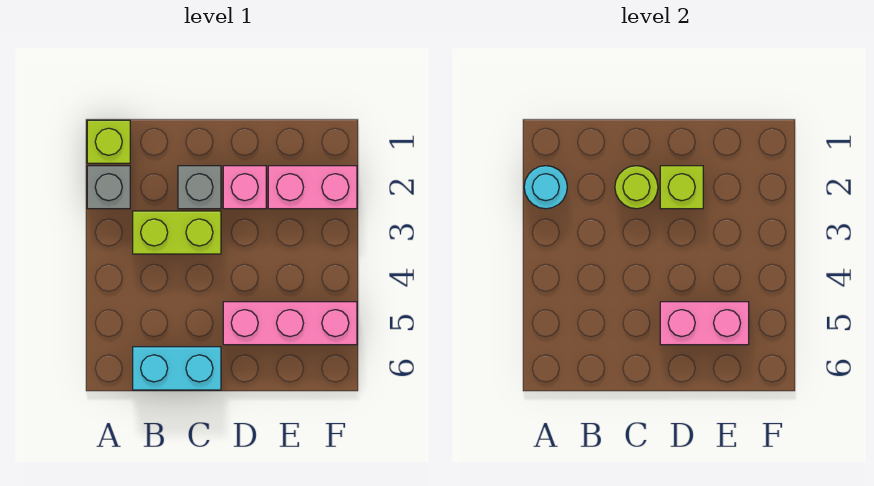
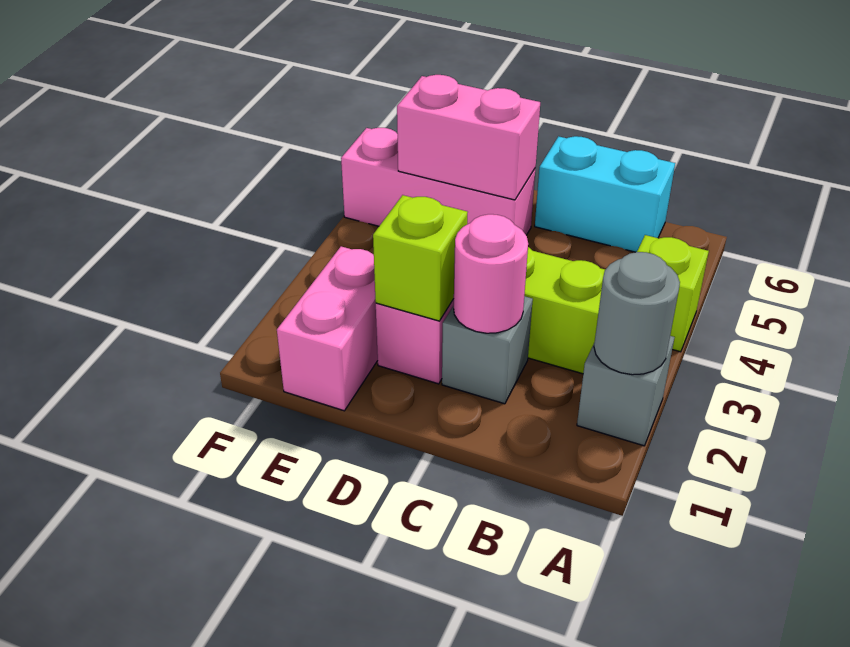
lime 1x1 brick [87,120,130,163] -> lime 1x1 brick moved to [637,235,709,352]
cyan 1x1 round brick [524,166,567,209] -> grey 1x1 round brick [594,252,680,375]
lime 1x1 round brick [615,166,658,209] -> pink 1x1 round brick [453,214,528,333]
pink 1x2 brick [268,166,357,209] -> pink 1x2 brick turned to [277,246,378,411]

